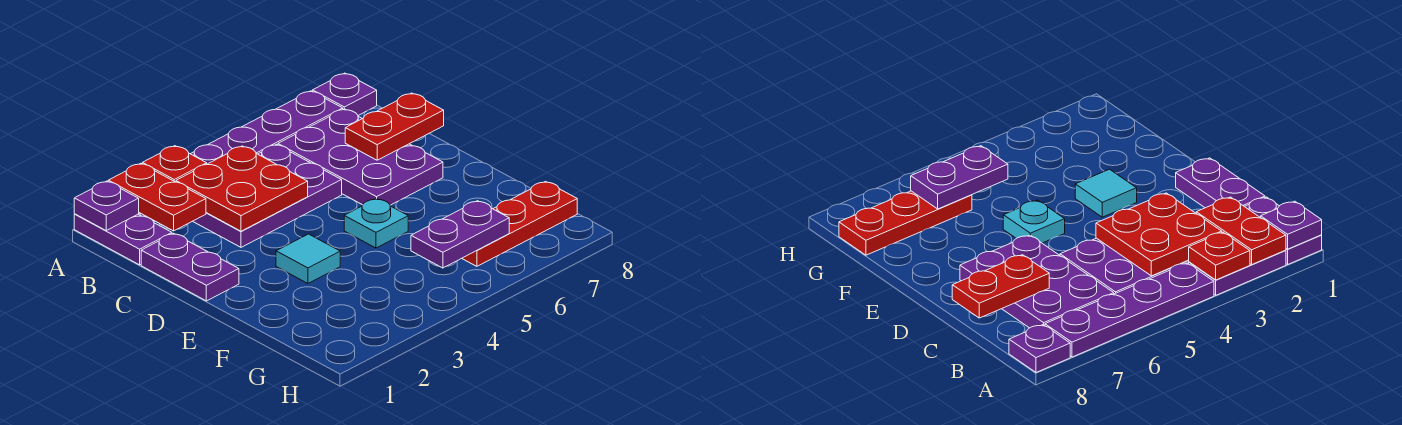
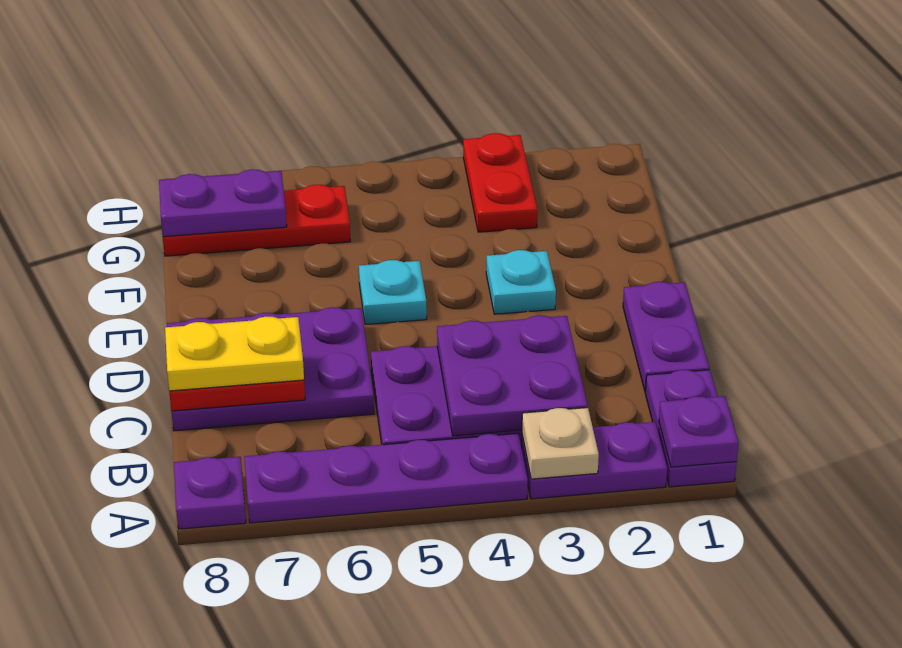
red 1x2 plate [108,163,206,231] -> red 1x2 plate moved to [463,133,537,232]
red 1x1 plate [142,146,207,182] -> tan 1x1 plate [522,408,599,479]
red 2x2 plate [176,146,308,231] -> purple 2x2 plate [437,315,588,436]
purple 2x3 plate [278,109,443,205] -> purple 2x3 plate turned to [167,307,374,431]
none -> yellow 1x2 plate [165,316,304,391]
cyan 1x1 tile [276,234,340,283] -> cyan 1x1 plate [486,250,556,314]
purple 1x2 plate [411,201,509,268] -> purple 1x2 plate moved to [159,169,287,237]

